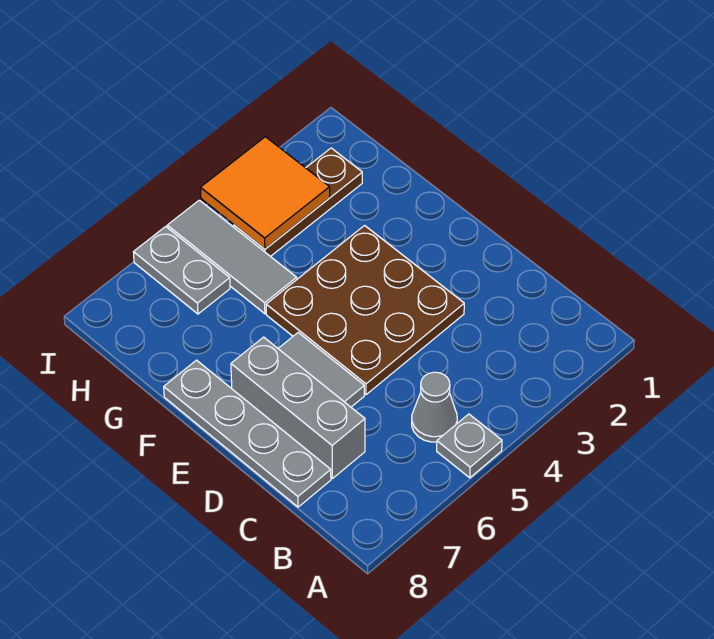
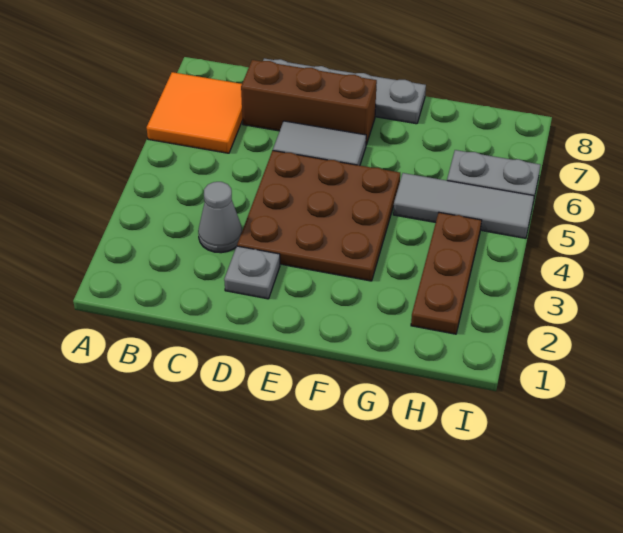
grey 1x1 plate [437,414,502,478] -> grey 1x1 plate moved to [224,246,280,299]
grey 1x1 cone [412,372,457,442] -> grey 1x1 cone moved to [198,182,242,253]
grey 1x3 brick [231,337,365,479] -> brown 1x3 brick [241,60,377,145]
orange 2x2 tile [200,137,330,249] -> orange 2x2 tile moved to [147,72,243,153]

